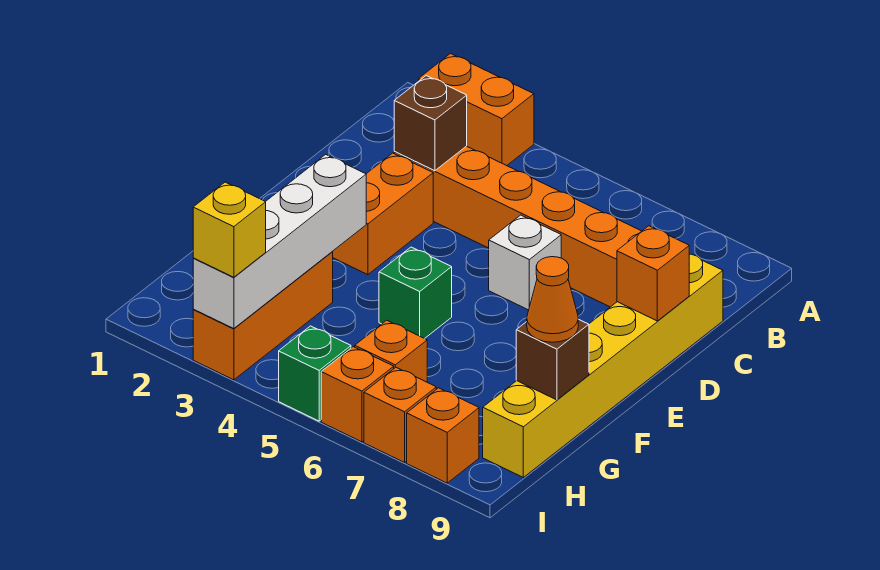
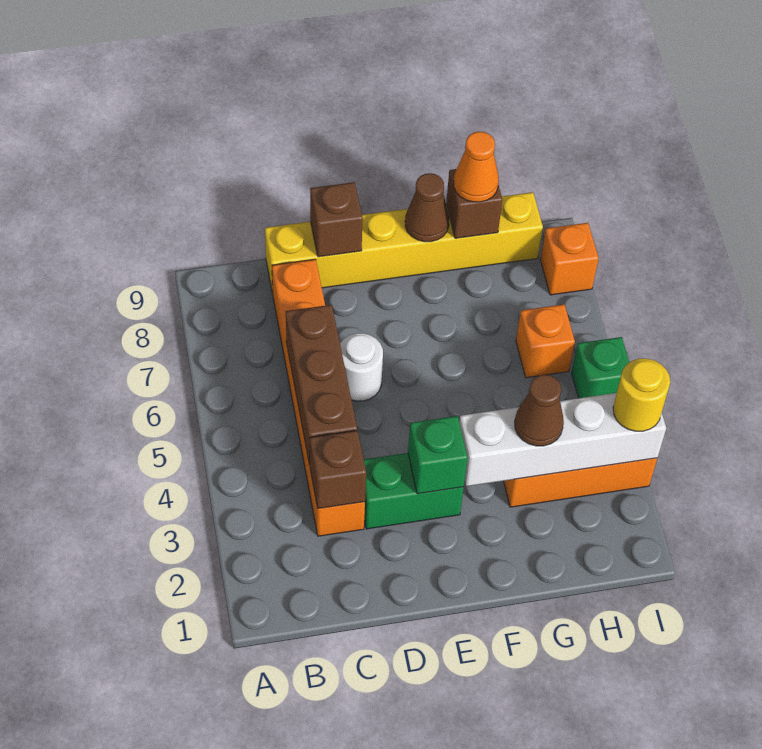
orange 1x2 brick [419,54,534,166] -> none
none -> brown 1x3 brick [286,305,357,465]
orange 1x2 brick [332,153,433,275] -> green 1x2 brick [364,453,464,529]
white 1x1 brick [489,215,561,310] -> white 1x1 round brick [340,333,383,401]
orange 1x1 brick [617,226,689,321] -> brown 1x1 brick [310,182,363,257]
green 1x1 brick [379,247,452,339] -> green 1x1 brick moved to [408,416,468,494]
none -> brown 1x1 cone [405,173,449,242]
none -> brown 1x1 cone [515,375,564,446]
yellow 1x1 brick [193,182,266,277] -> yellow 1x1 round brick [613,359,670,431]
orange 1x1 brick [321,347,394,442] -> none
orange 1x1 brick [364,367,436,462] -> none

